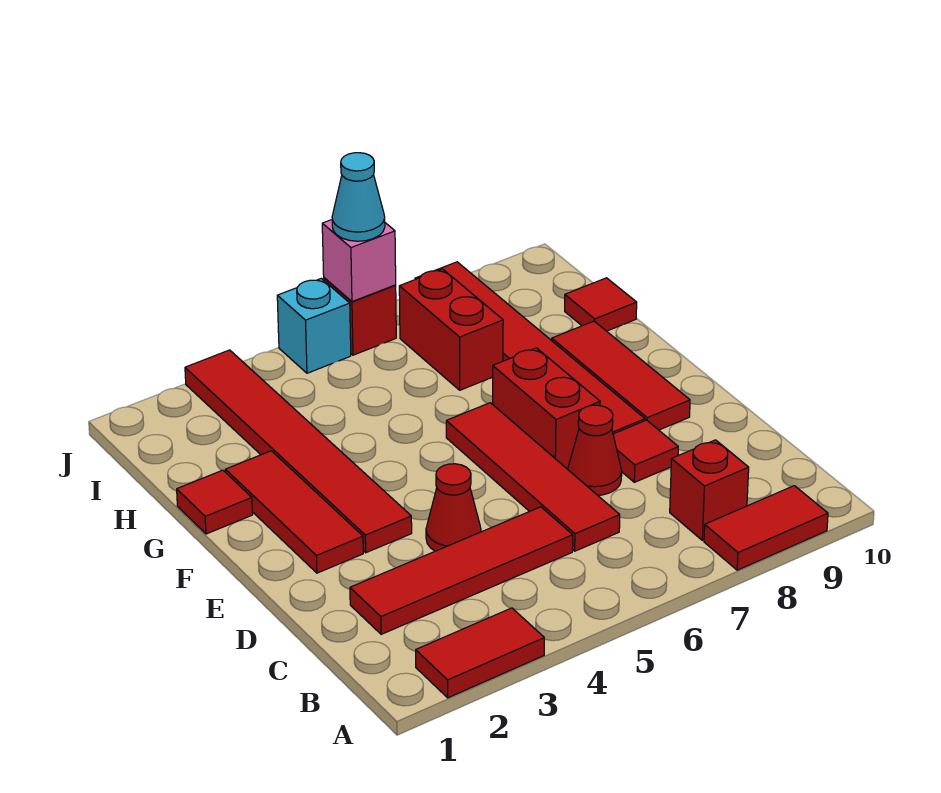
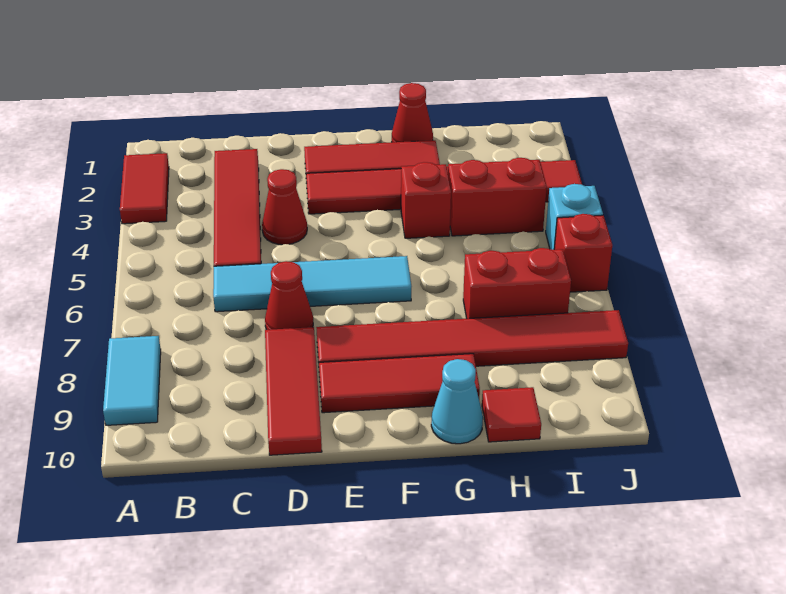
red 1x2 tile [704,486,828,570] -> cyan 1x2 tile [103,336,161,425]
red 1x1 brick [670,440,749,540] -> red 1x1 brick moved to [401,162,451,238]
red 1x4 tile [446,403,620,551] -> cyan 1x4 tile [213,256,412,312]
red 1x1 tile [613,420,678,482] -> red 1x3 tile [265,327,322,455]
red 1x2 brick [493,348,600,468] -> red 1x2 brick moved to [448,158,547,236]
red 1x1 tile [177,470,253,534] -> red 1x1 cone [392,83,433,142]
pink 1x1 brick [322,220,396,302] -> none
cyan 1x1 cone [332,153,385,241] -> cyan 1x1 cone moved to [431,359,483,444]

